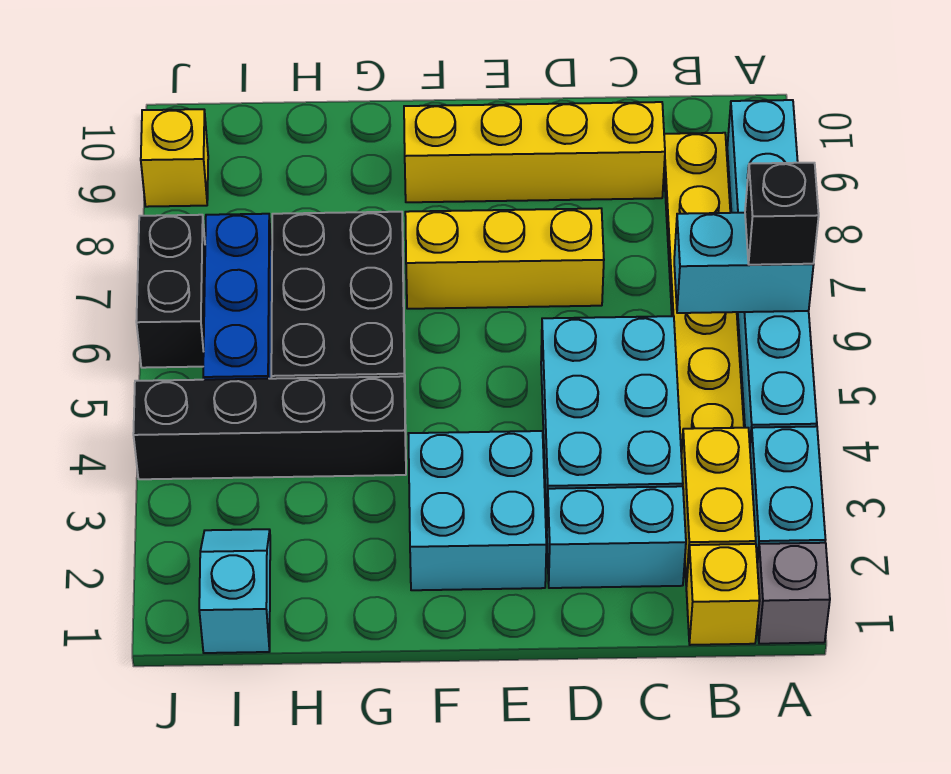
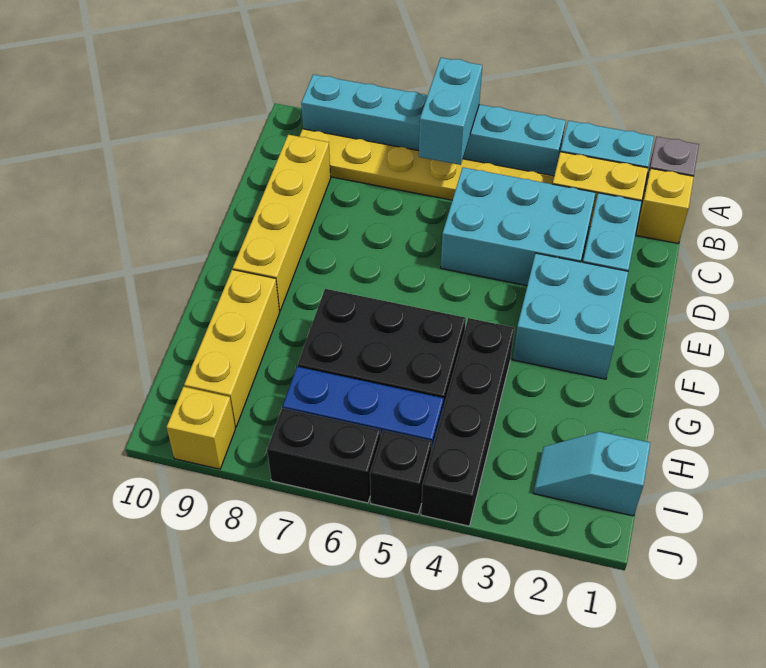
black 1x1 brick [745,163,819,265] -> black 1x1 brick moved to [370,431,432,514]
yellow 1x3 brick [405,208,604,309] -> yellow 1x3 brick moved to [184,270,279,427]

